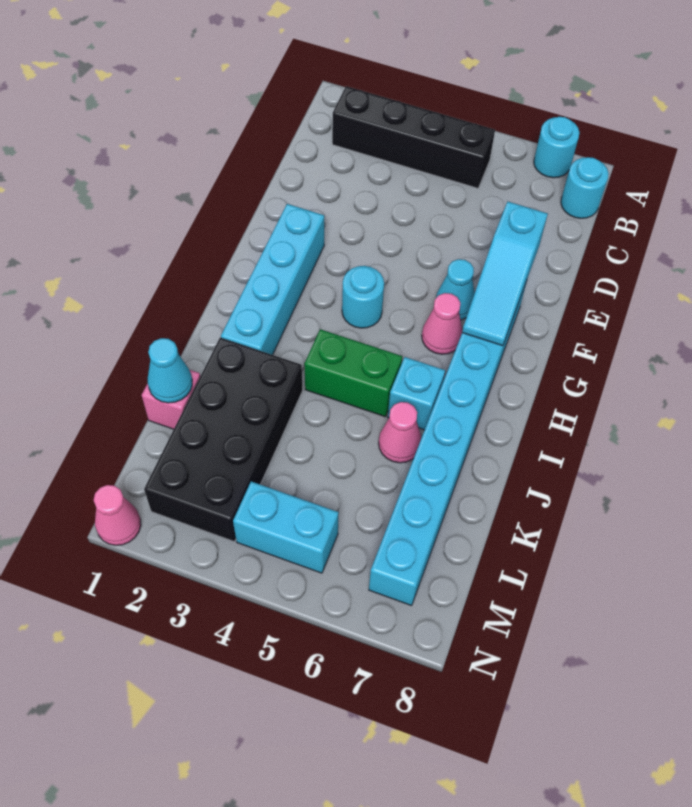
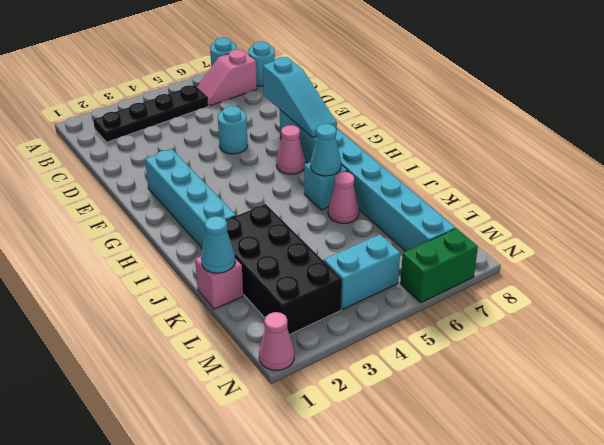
black 1x4 brick [332,86,495,188] -> black 1x4 plate [93,85,208,142]
none -> pink 1x2 slope [197,49,257,106]
cyan 1x1 cone [436,259,475,320] -> cyan 1x1 cone moved to [310,124,341,176]
cyan 1x1 round brick [342,266,384,328] -> cyan 1x1 round brick moved to [218,106,248,154]
green 1x2 brick [305,329,402,417] -> green 1x2 brick moved to [400,228,478,303]

